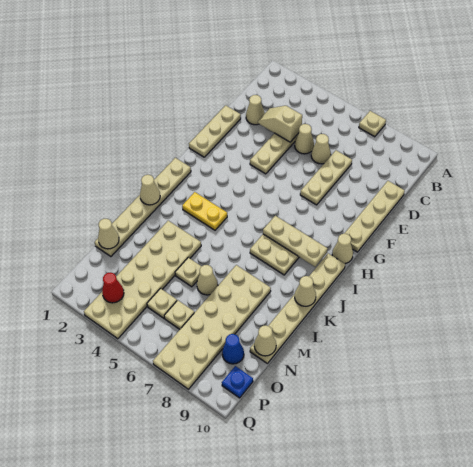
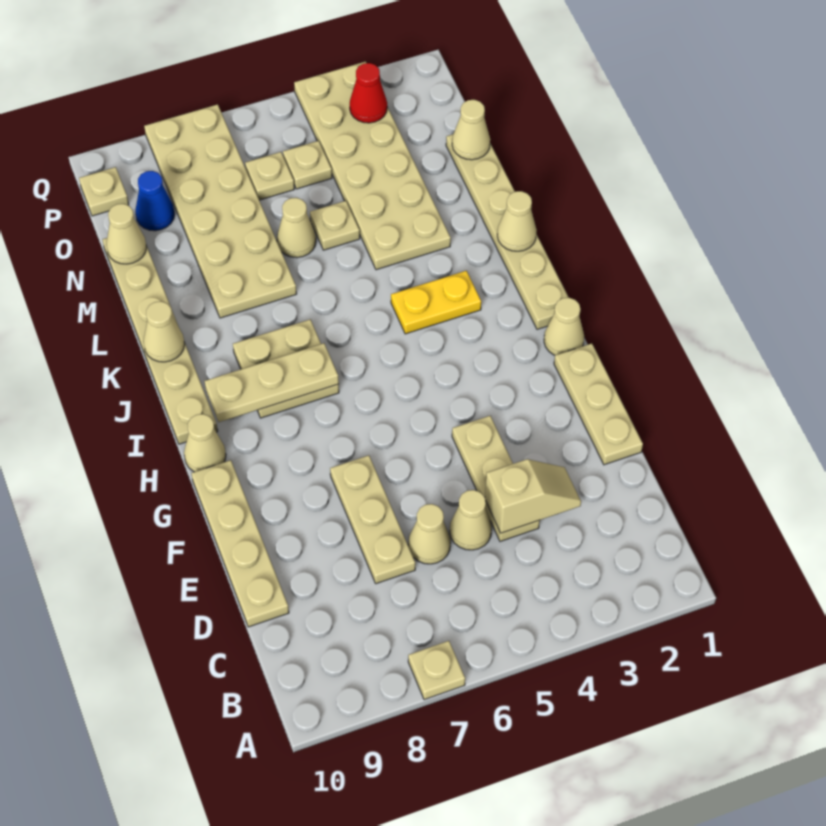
tan 1x1 cone [246,95,265,125] -> tan 1x1 cone moved to [544,298,584,355]
blue 1x1 plate [222,366,253,398] -> tan 1x1 plate [79,167,129,216]

